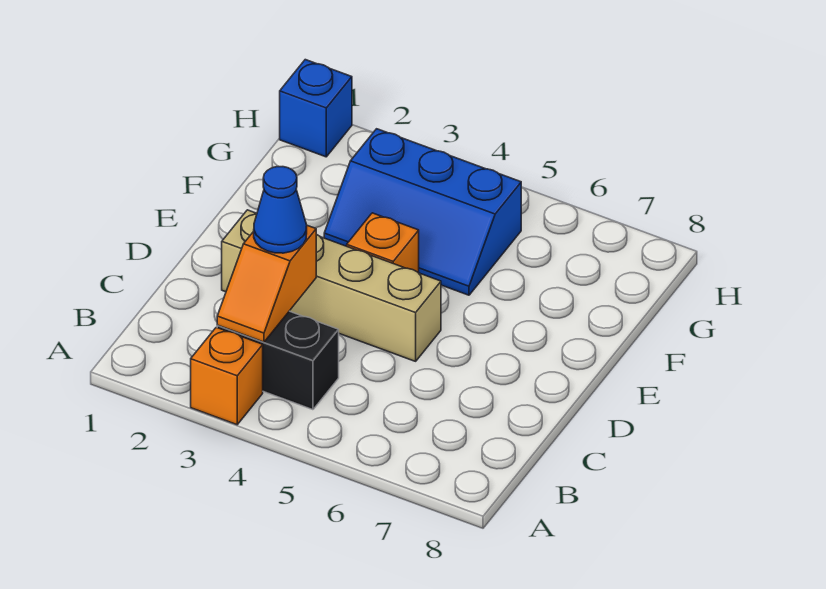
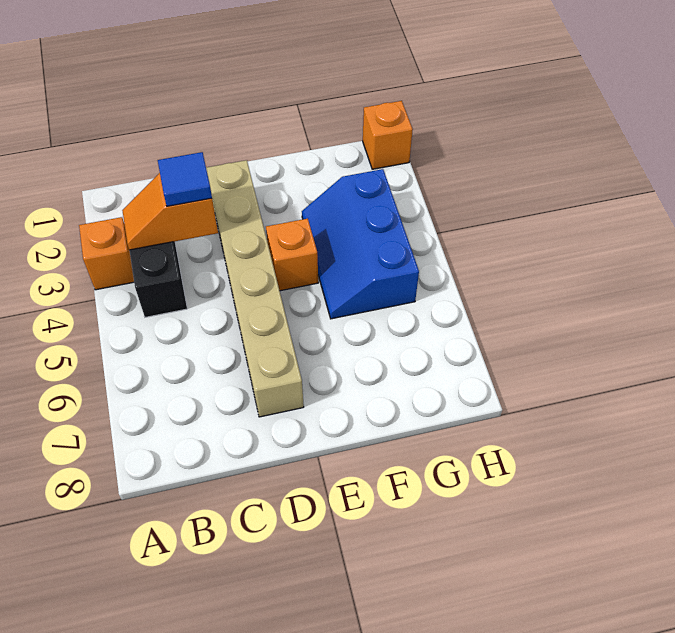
blue 1x1 cone [254,167,307,253] -> blue 1x1 tile [158,152,212,206]
tan 1x4 brick [222,210,441,361] -> tan 1x6 brick [206,160,304,417]
blue 1x1 brick [280,60,352,157] -> orange 1x1 brick [363,101,413,169]

